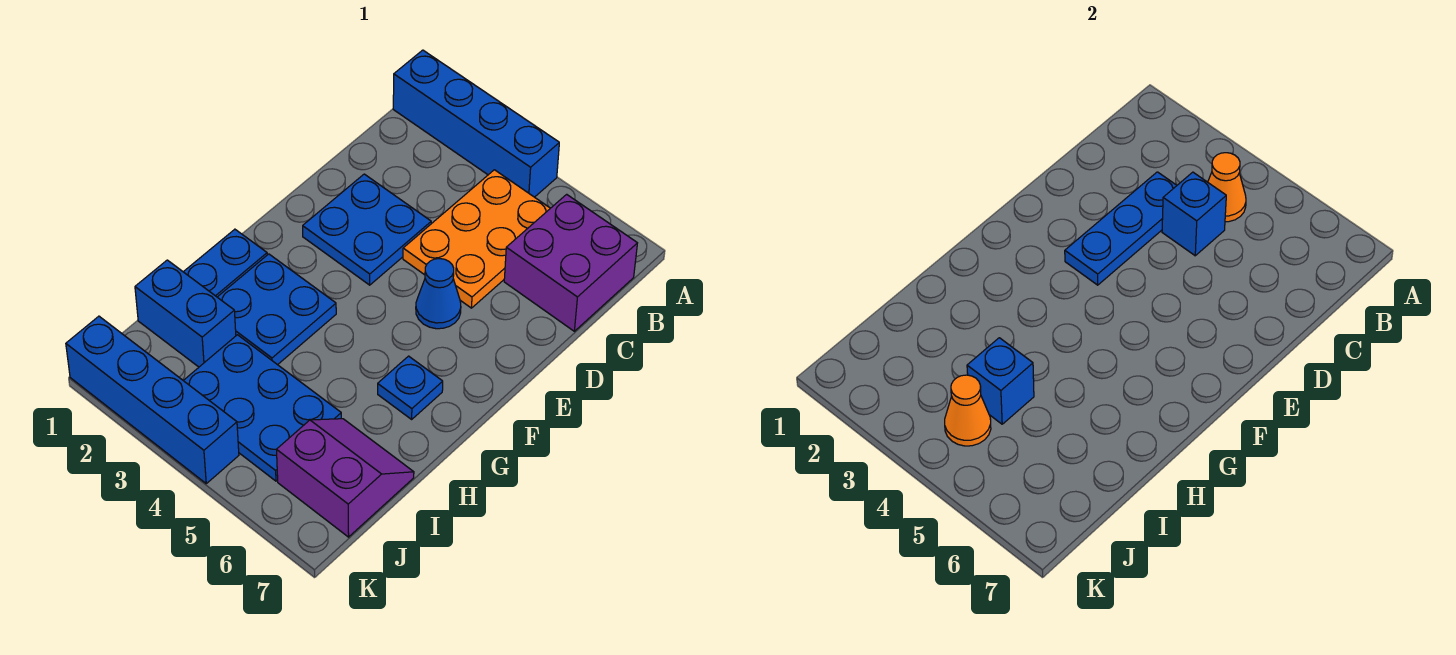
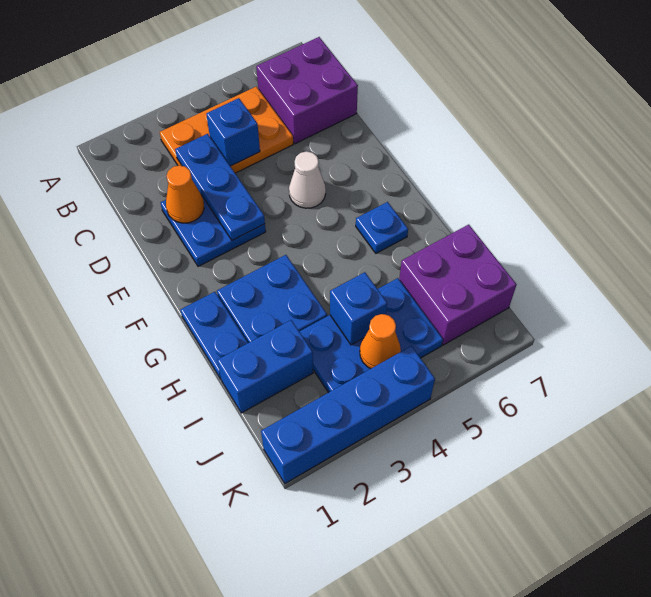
blue 1x4 brick [393,50,559,197] -> none
orange 2x3 plate [403,170,550,308] -> orange 2x3 plate turned to [160,87,293,173]
orange 1x1 cone [1208,153,1246,222] -> orange 1x1 cone moved to [166,165,204,223]
blue 1x1 cone [416,259,461,329] -> white 1x1 cone [289,151,326,208]
purple 2x2 slope [276,419,414,537] -> purple 2x2 brick [399,225,517,345]

